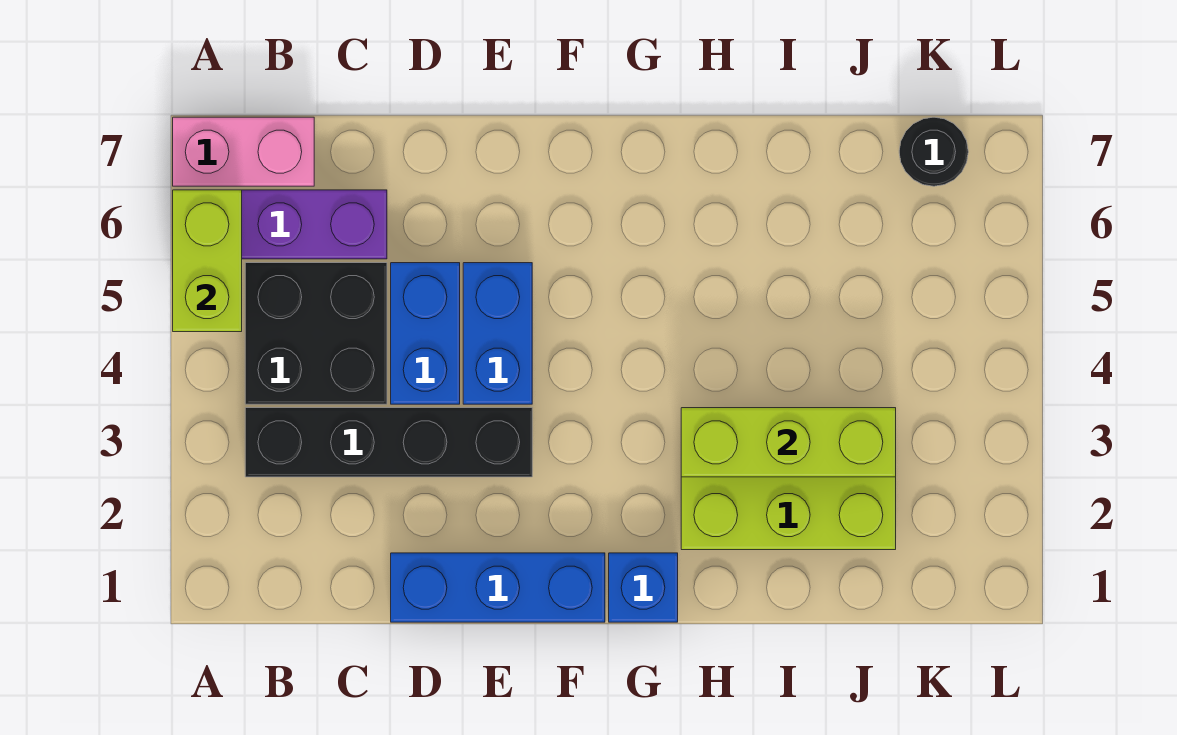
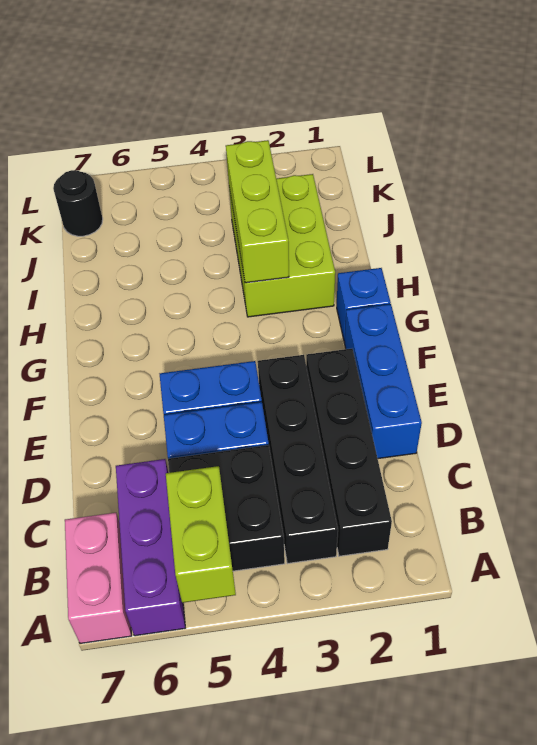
lime 1x2 brick [173,190,242,332] -> lime 1x2 brick turned to [166,466,236,603]
none -> black 1x4 brick [306,349,392,556]

